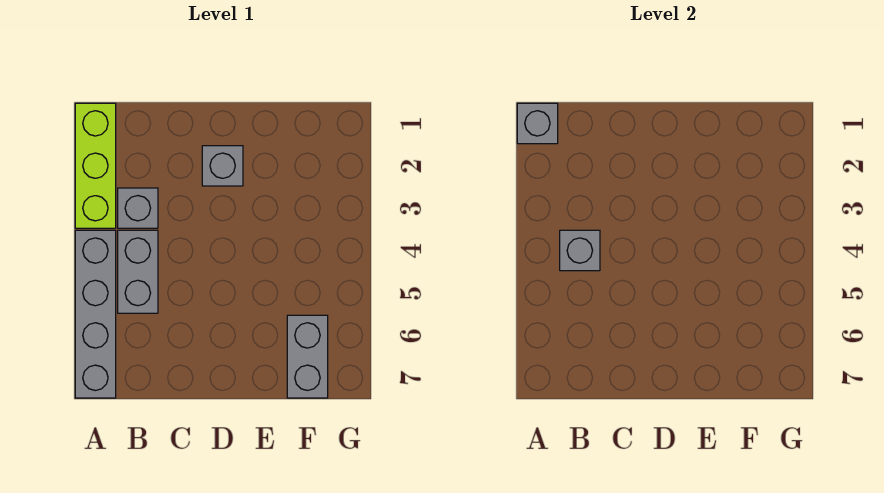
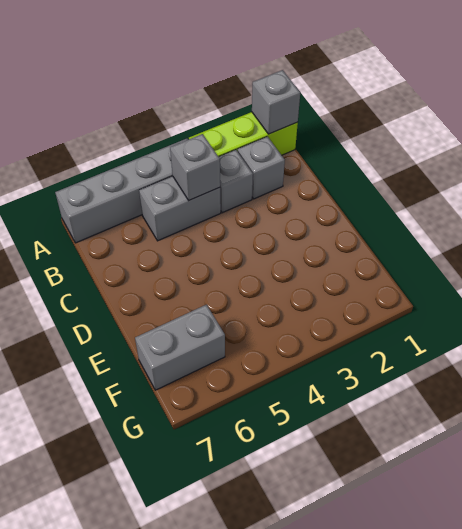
grey 1x1 brick [202,146,243,186] -> grey 1x1 brick moved to [238,137,285,199]

